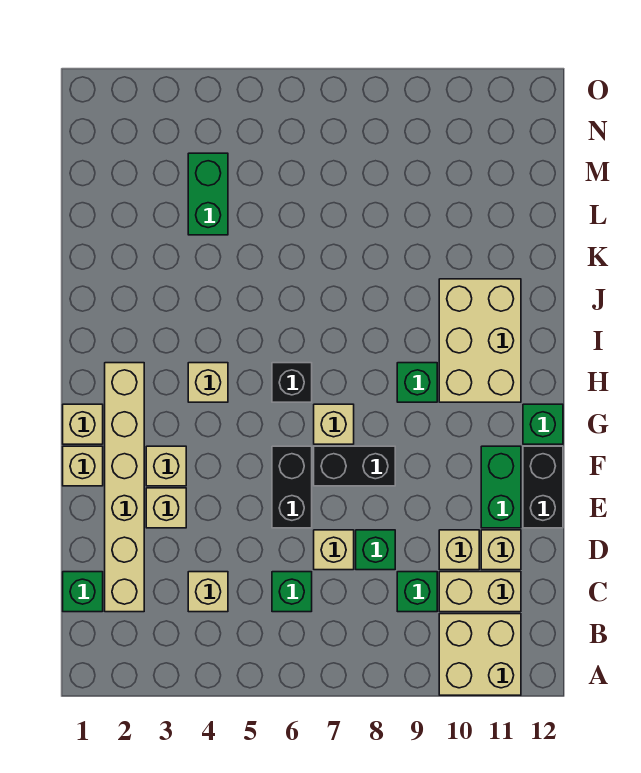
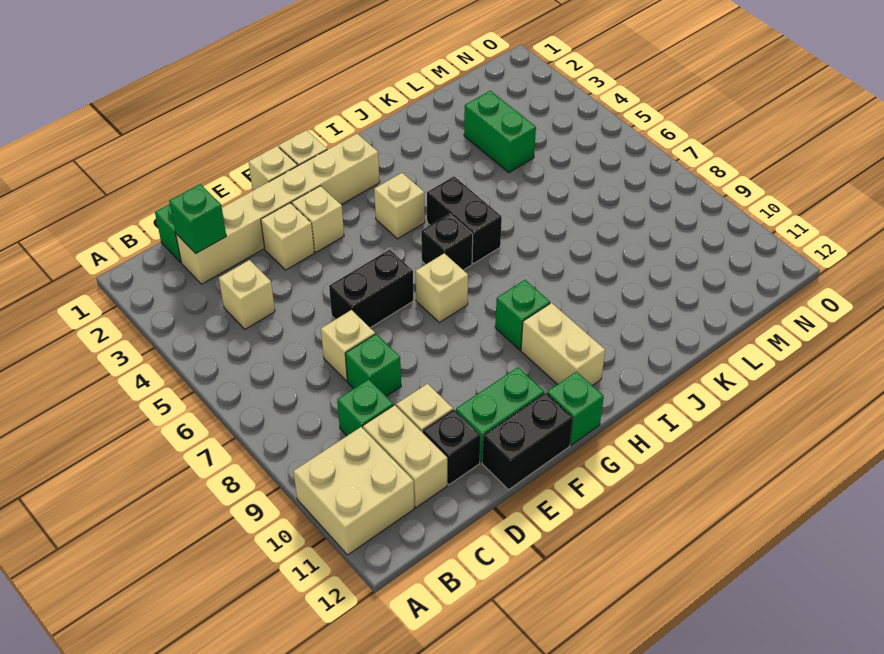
green 1x1 brick [272,572,312,612] -> green 1x1 brick moved to [169,184,226,254]
tan 1x1 brick [481,530,521,570] -> black 1x1 brick [423,410,480,485]
black 1x2 brick [314,446,395,486] -> black 1x2 brick moved to [427,176,502,264]
tan 2x3 brick [439,279,521,402] -> tan 1x2 brick [521,303,605,386]
green 1x2 brick [188,153,228,235] -> green 1x2 brick turned to [464,91,536,172]

